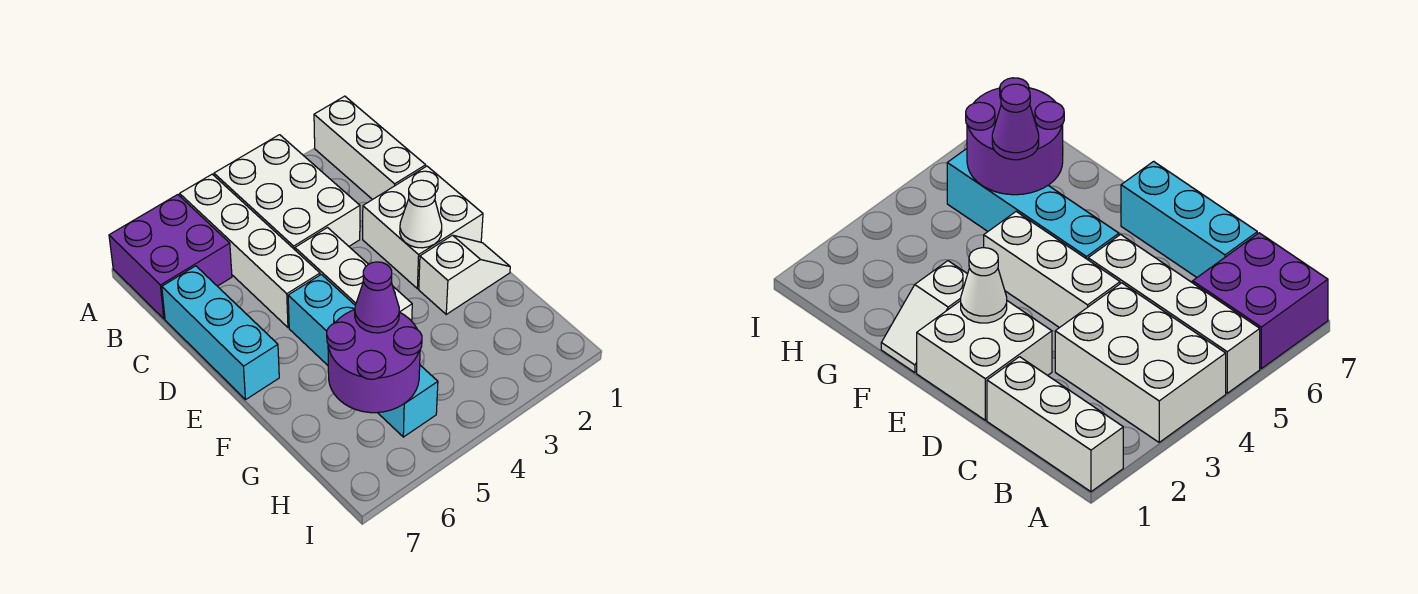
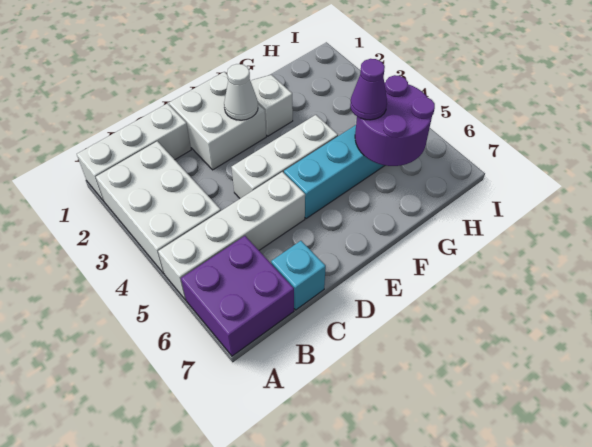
white 2x3 brick [214,135,360,250] -> white 2x3 brick turned to [96,141,221,274]
cyan 1x3 brick [162,266,279,400] -> cyan 1x1 brick [271,241,326,310]

